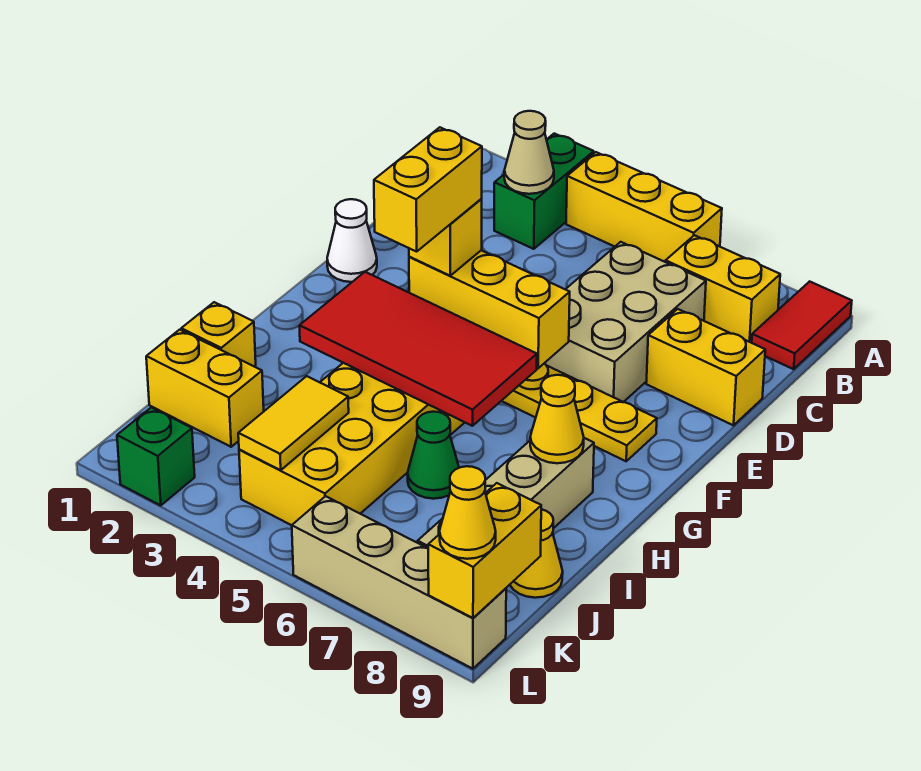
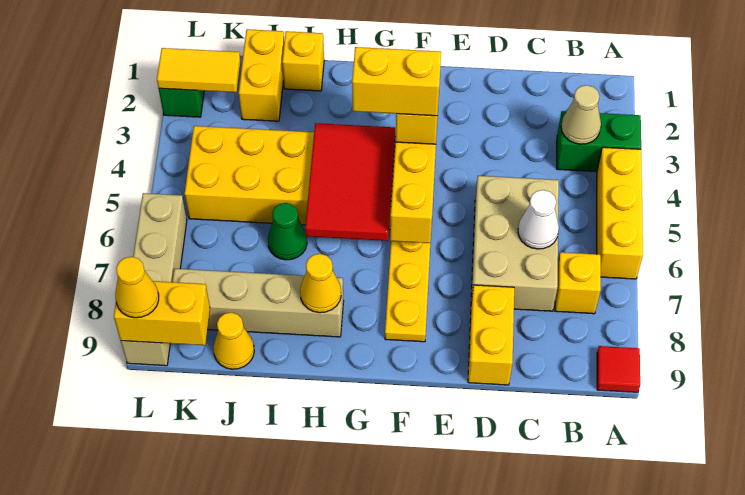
red 1x2 tile [752,281,852,369] -> red 1x1 tile [597,346,640,392]
yellow 1x2 brick [666,235,780,343] -> yellow 1x1 brick [555,252,601,314]
tan 2x3 brick [544,242,706,402] -> tan 2x3 brick turned to [471,176,559,311]
white 1x1 cone [327,199,377,282] -> white 1x1 cone moved to [518,190,559,249]
red 2x4 tile [299,272,537,426] -> red 2x3 tile [305,123,395,241]
yellow 1x2 tile [238,376,349,470] -> yellow 1x2 tile moved to [157,48,240,92]

